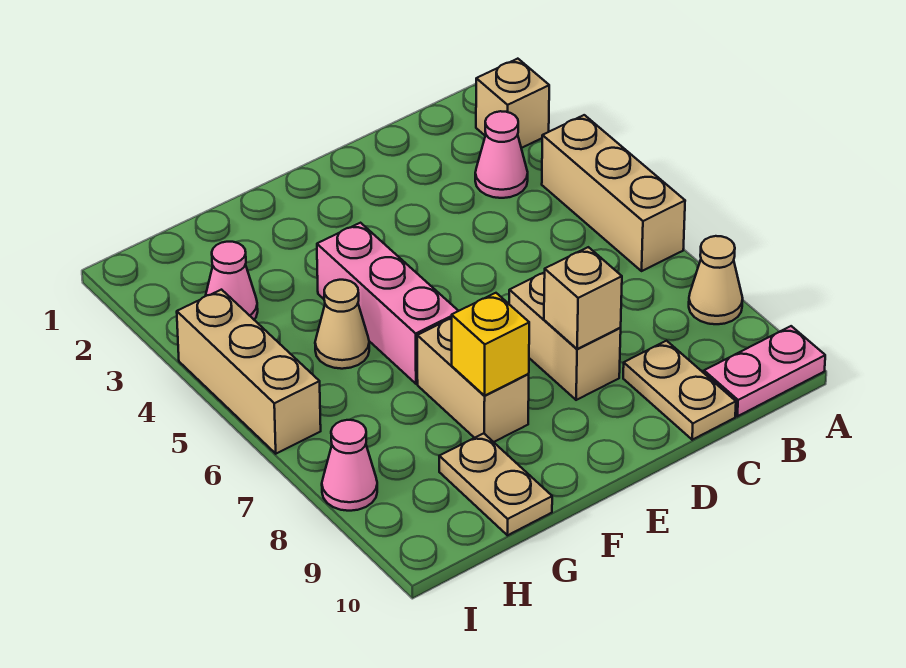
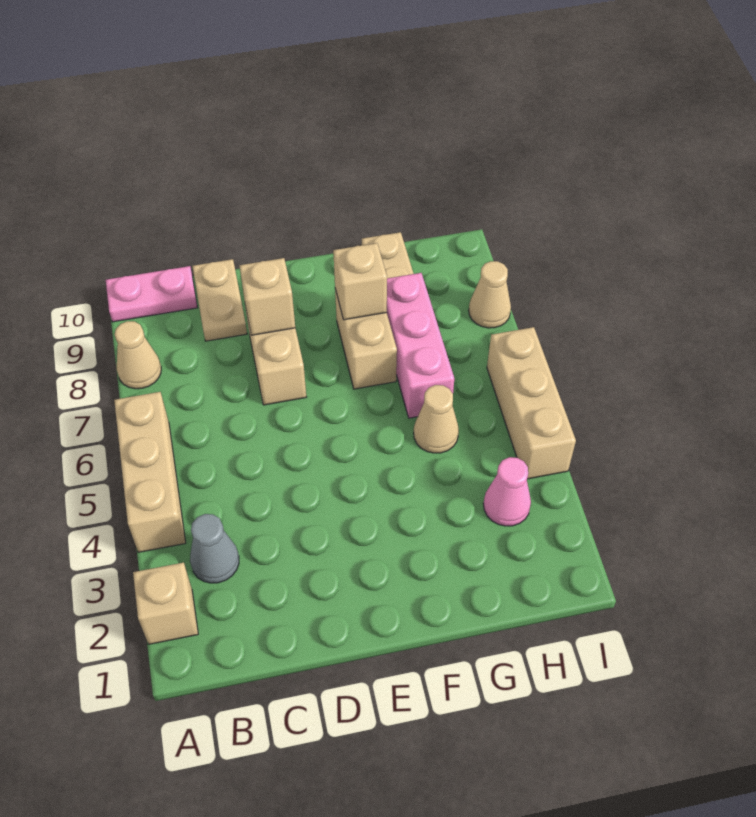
pink 1x1 cone [475,111,528,198] -> grey 1x1 cone [190,514,239,583]
pink 1x3 brick [317,223,458,384] -> pink 1x3 brick moved to [387,273,454,418]
yellow 1x1 brick [452,293,529,396] -> tan 1x1 brick [333,243,387,320]
pink 1x1 cone [322,420,377,511] -> tan 1x1 cone [469,261,511,328]

